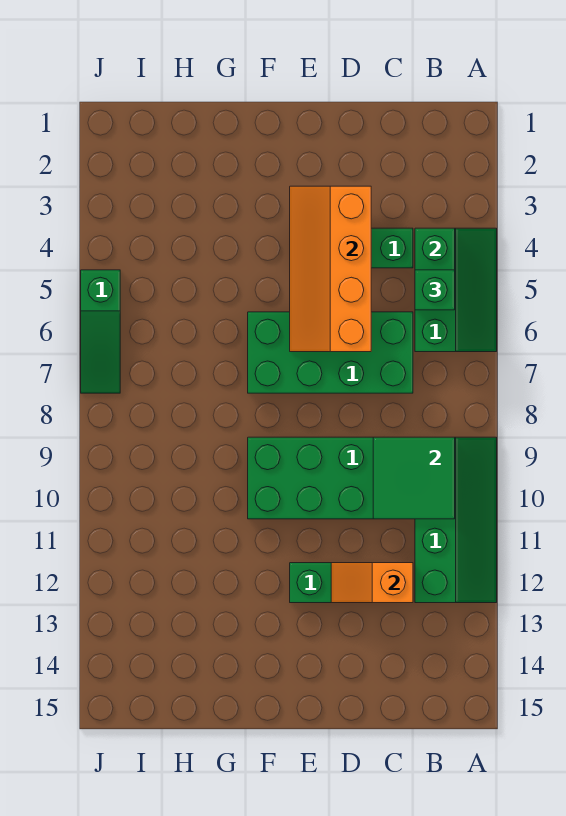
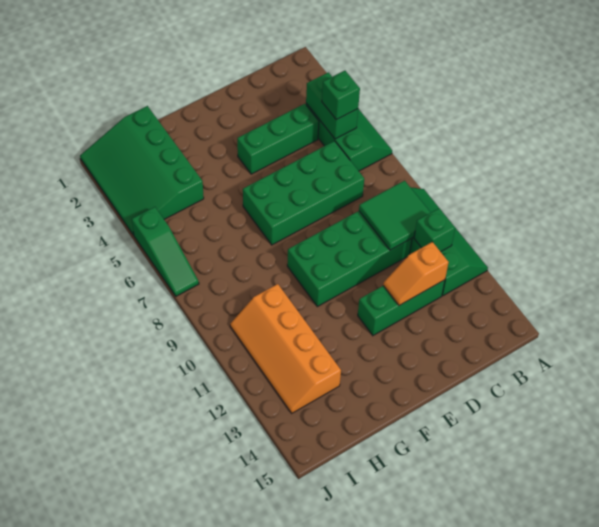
none -> green 1x1 brick [414,208,455,252]
orange 2x4 slope [290,186,371,352] -> orange 2x4 slope moved to [230,284,341,413]
none -> green 3x4 slope [80,106,204,235]

